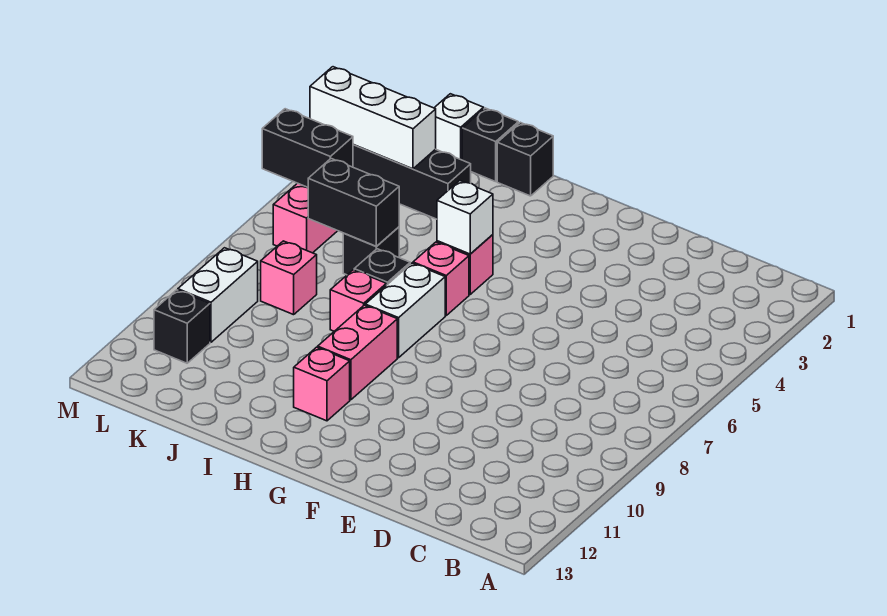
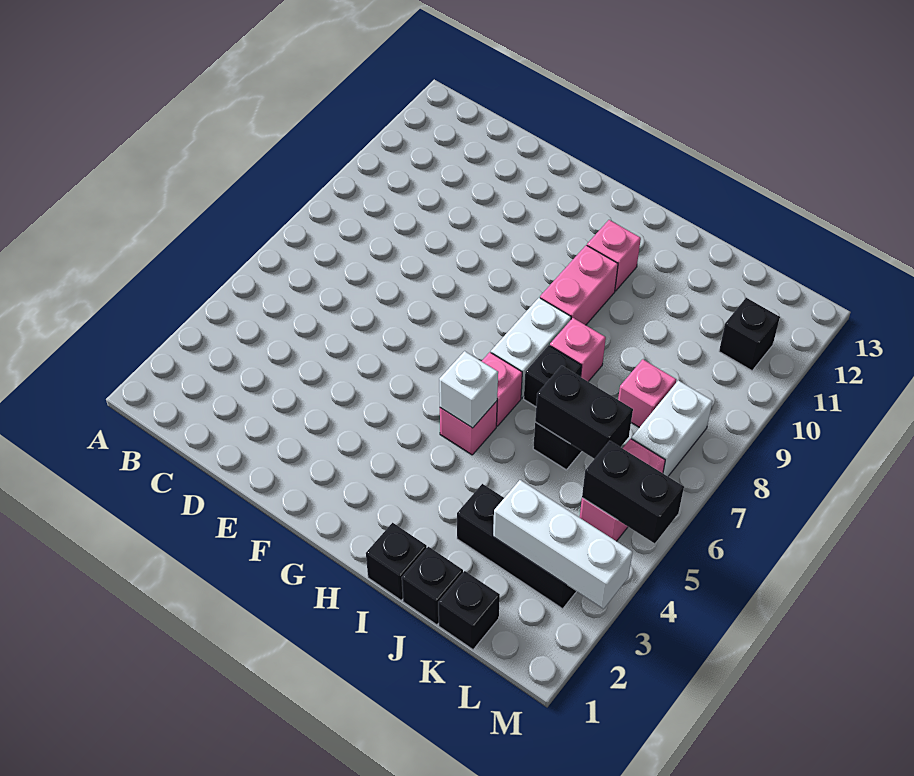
white 1x1 brick [435,94,484,160] -> black 1x1 brick [438,571,500,649]
white 1x2 brick [178,248,258,342] -> white 1x2 brick moved to [631,380,713,476]

